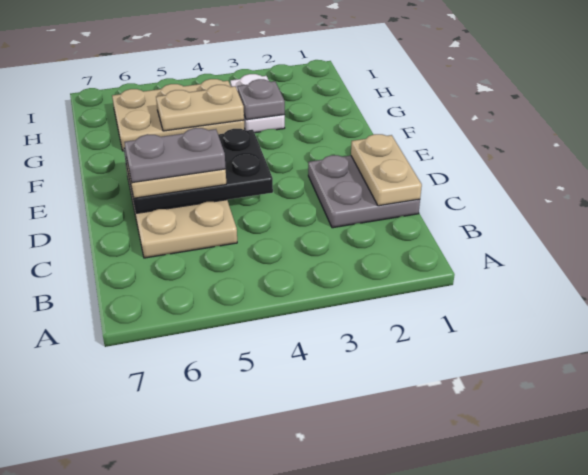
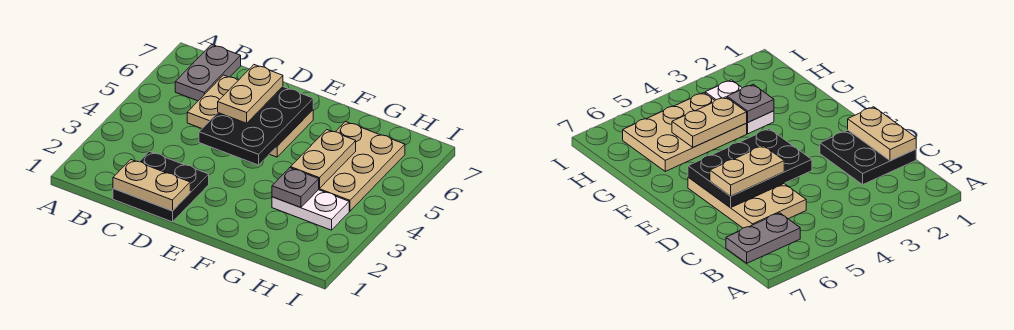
grey 2x2 plate [308,155,420,228] -> black 2x2 plate [113,151,209,222]
grey 1x2 plate [124,128,226,183] -> grey 1x2 plate moved to [175,44,241,101]

